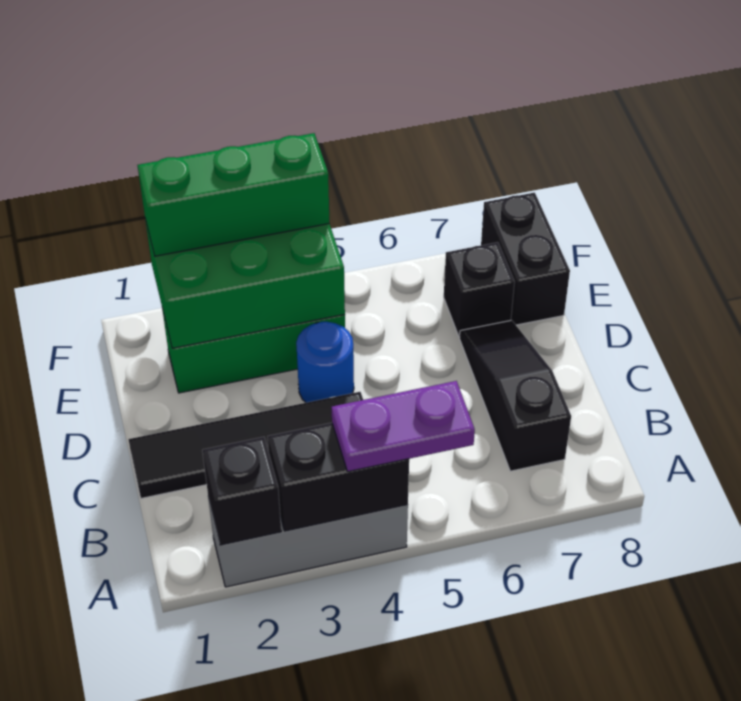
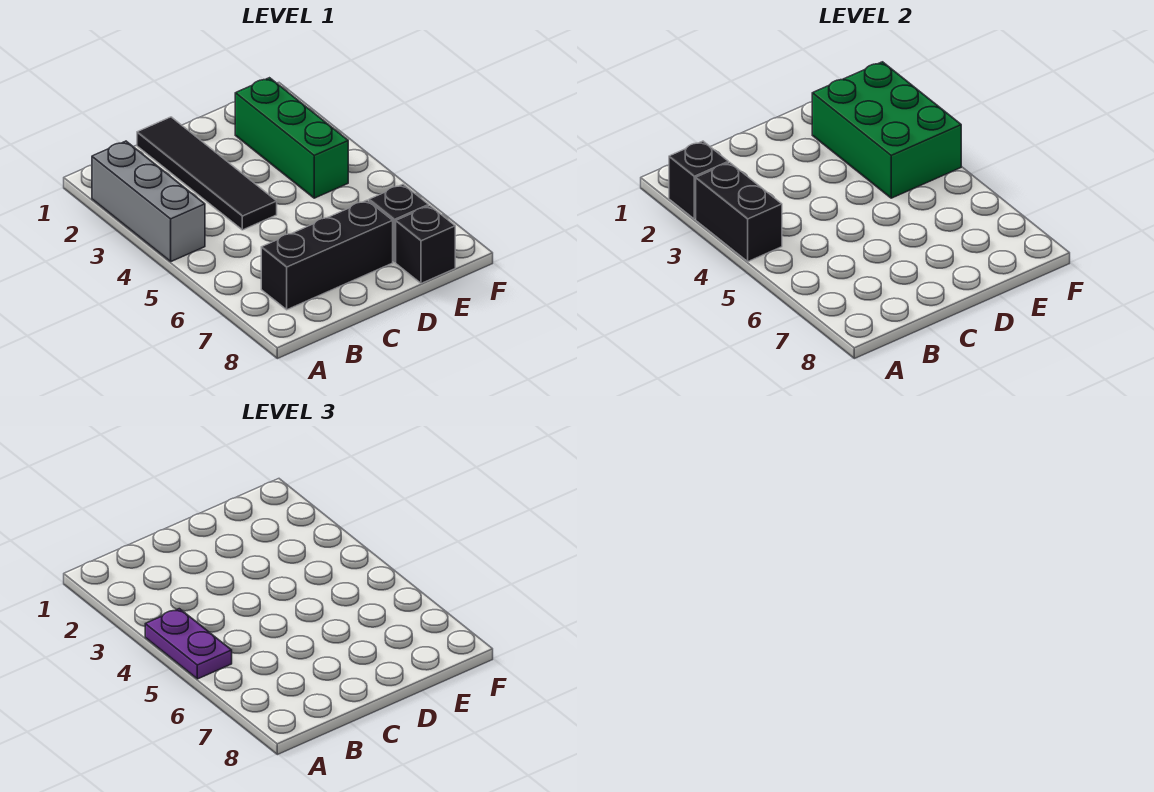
black 1x3 slope [459,320,571,471] -> black 1x3 brick [261,200,393,310]
blue 1x1 round brick [296,322,354,403] -> none
black 1x2 brick [481,193,570,325] -> black 1x1 brick [396,206,455,283]
green 1x3 brick [137,133,330,256] -> none

